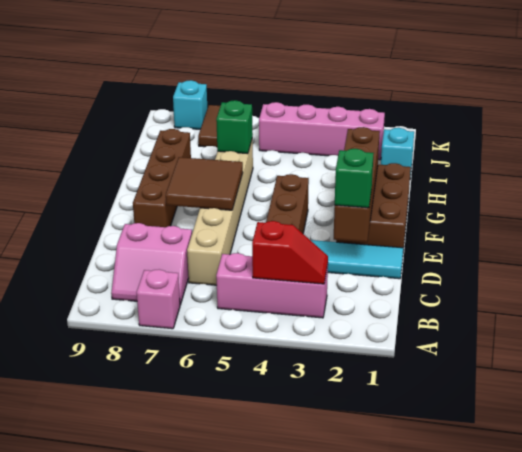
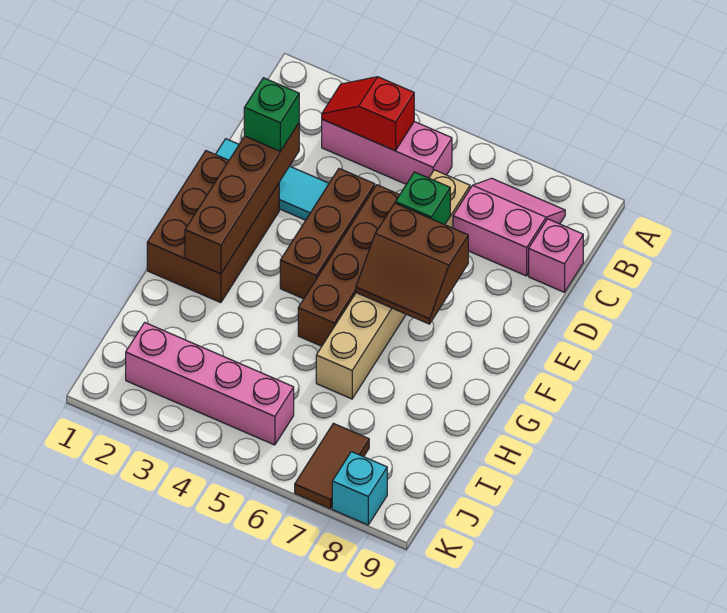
pink 1x1 brick [137,269,180,329] -> pink 1x1 brick moved to [529,219,583,292]
brown 2x2 tile [166,157,243,210] -> brown 2x2 slope [356,203,468,324]
brown 1x4 brick [133,129,191,227] -> brown 1x4 brick moved to [298,185,400,346]
green 1x1 brick [216,100,253,154] -> green 1x1 brick moved to [395,172,450,225]
cyan 1x1 brick [381,128,414,178] -> none

